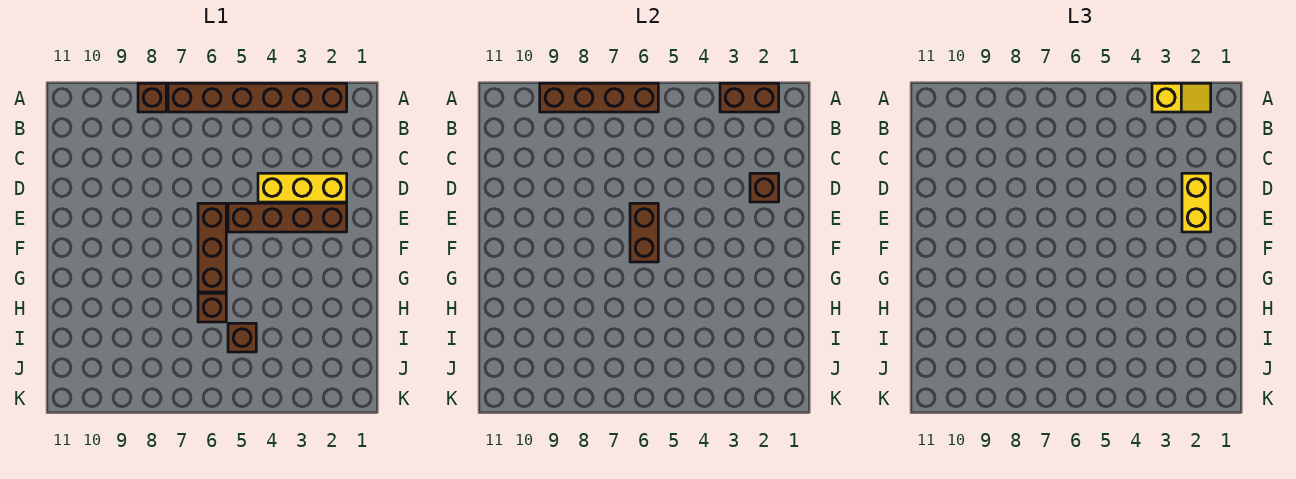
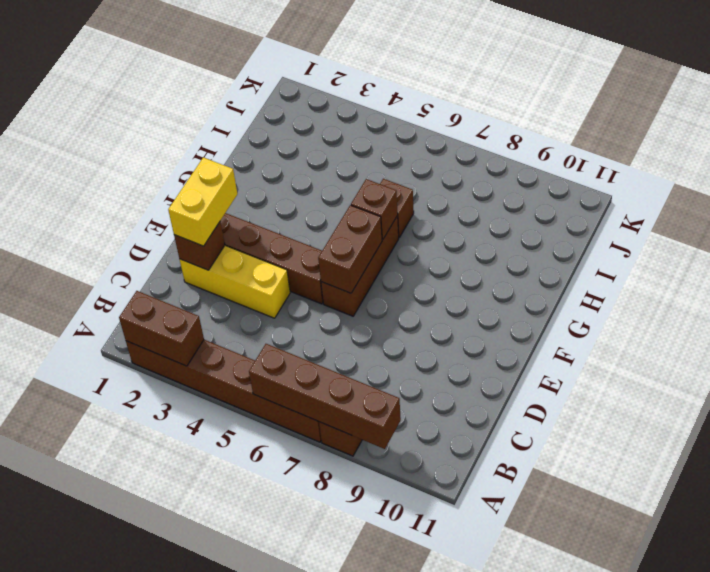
yellow 1x2 slope [1152,83,1211,112] -> none
brown 1x1 brick [228,323,256,352] -> brown 1x1 brick moved to [351,179,398,240]

